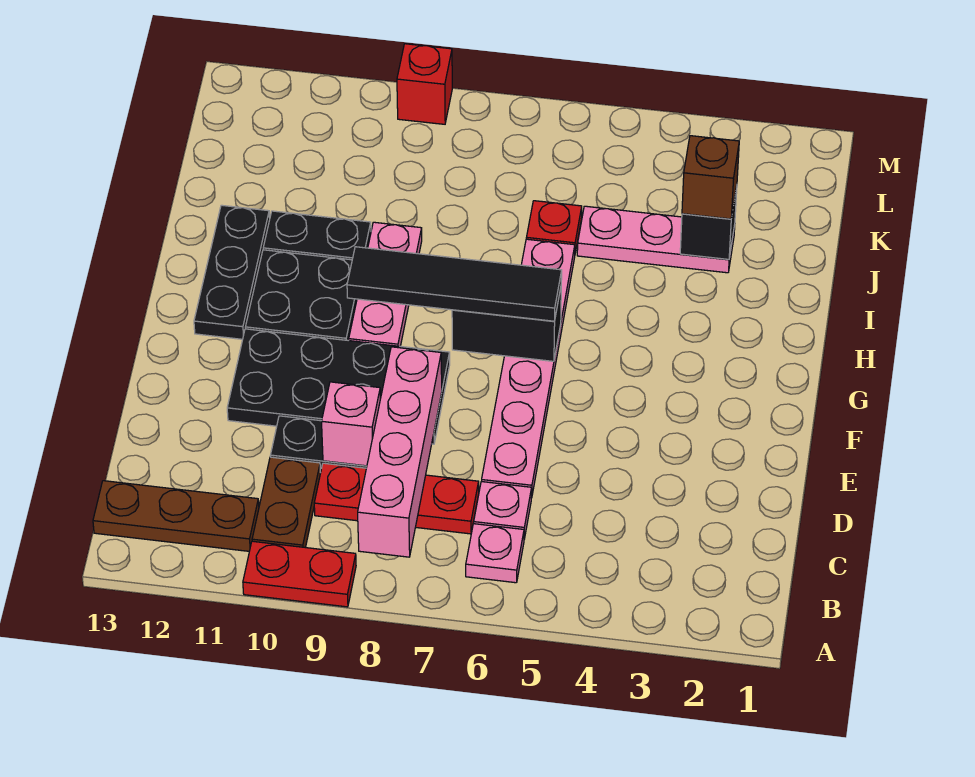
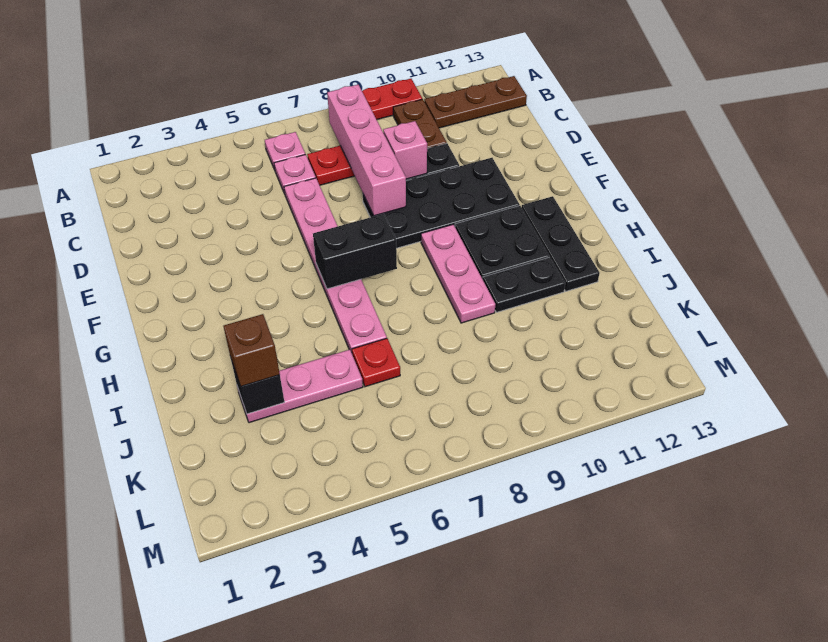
black 1x4 tile [347,247,562,321] -> none
red 1x1 brick [397,44,452,124] -> none

